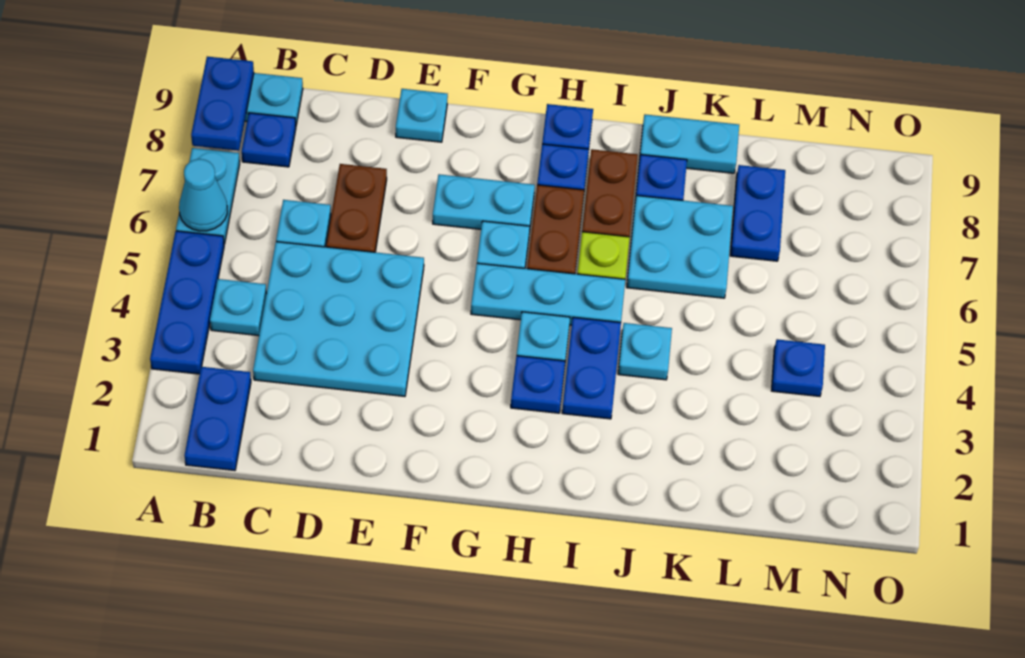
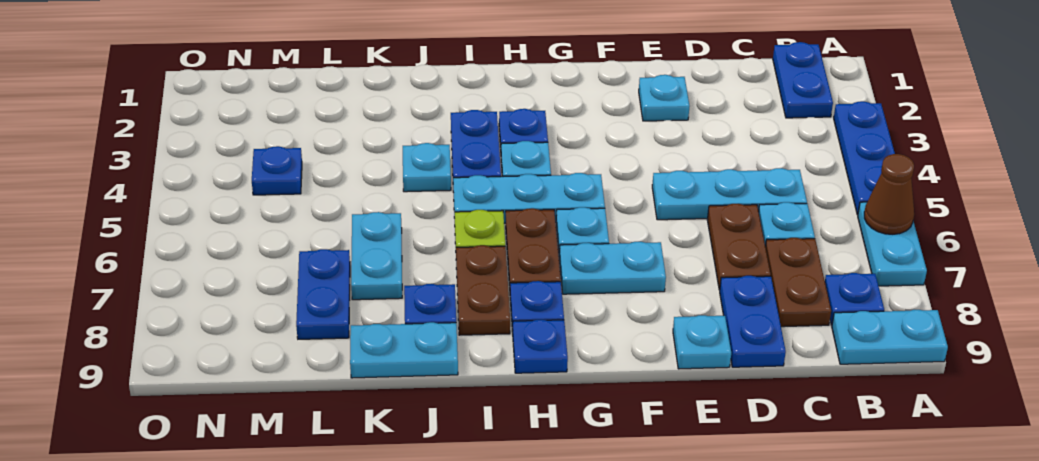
cyan 1x1 cone [179,159,227,231] -> brown 1x1 cone [864,154,914,234]
blue 1x2 plate [191,57,254,151] -> blue 1x2 plate moved to [720,276,786,367]
cyan 1x1 plate [210,279,267,336] -> cyan 1x1 plate moved to [639,75,690,121]
cyan 3x3 plate [253,242,424,396] -> cyan 1x3 plate [652,168,807,220]
none -> brown 1x2 plate [765,238,831,327]
cyan 2x2 plate [627,196,733,298] -> cyan 1x2 plate [351,212,402,300]

